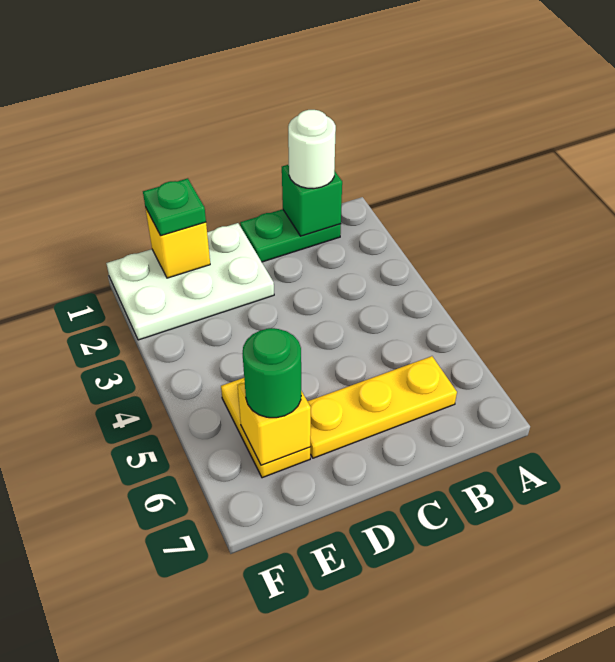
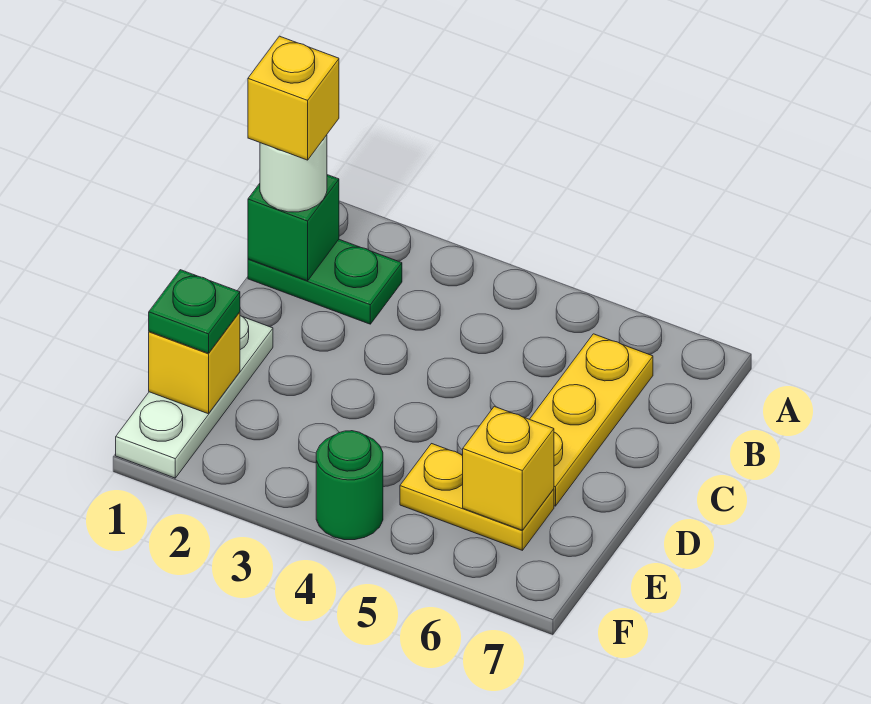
green 1x2 plate [240,209,341,262] -> green 1x2 plate turned to [248,240,402,324]
none -> yellow 1x1 brick [248,36,339,160]
white 2x3 plate [106,223,274,340] -> white 1x3 plate [116,316,273,478]
green 1x1 round brick [242,328,301,418] -> green 1x1 round brick moved to [316,431,383,540]

